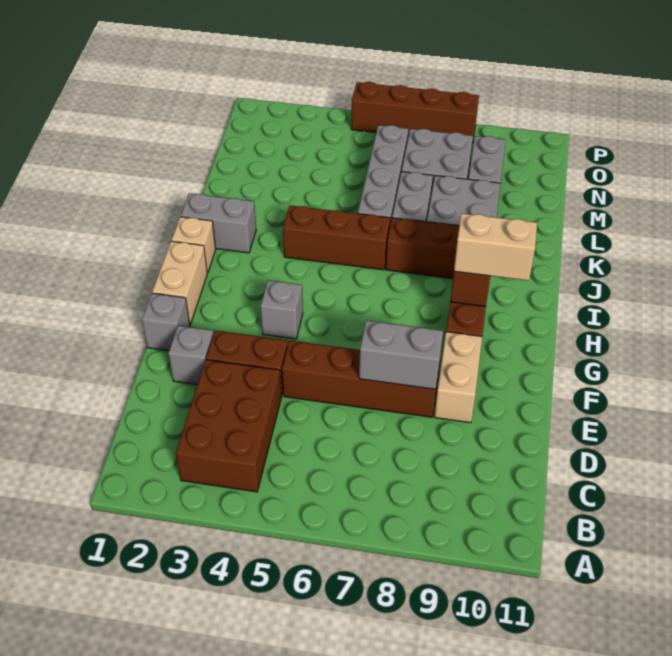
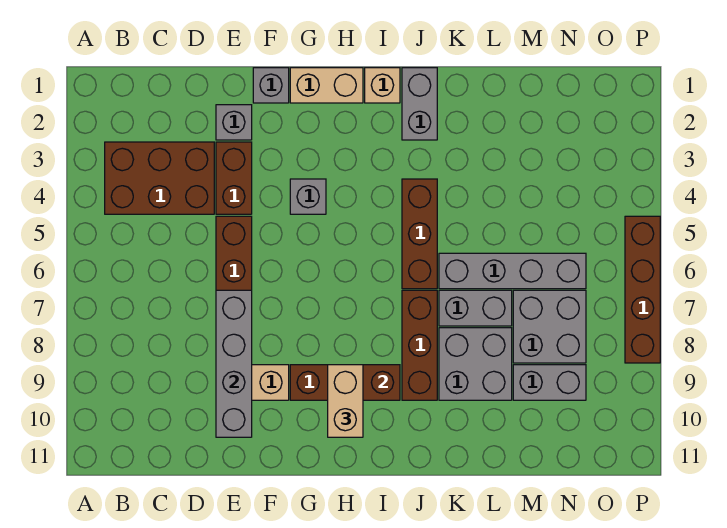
grey 1x2 brick [359,320,443,389] -> grey 1x4 brick [216,290,252,437]

